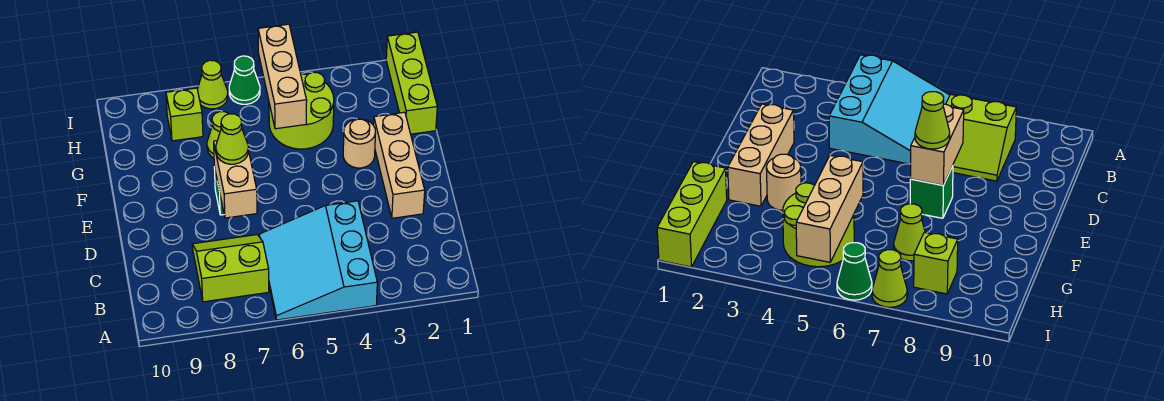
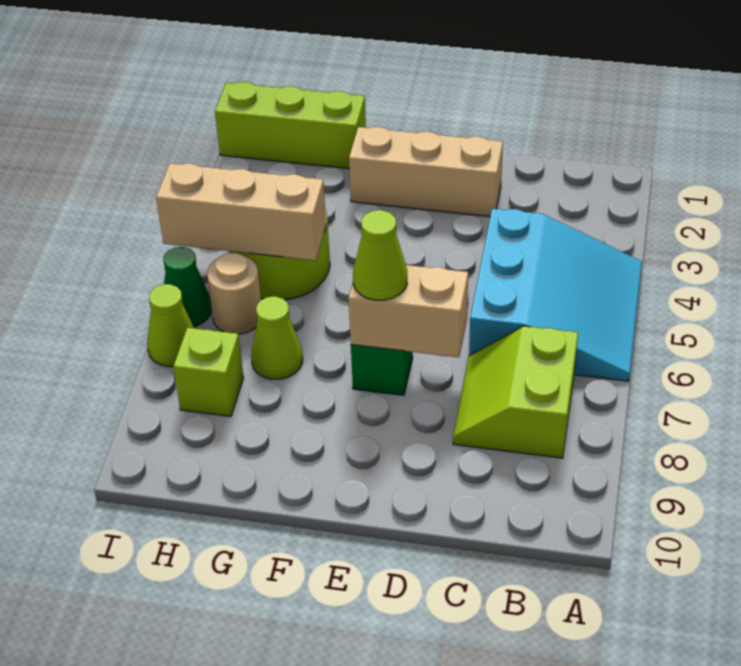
cyan 3x3 slope [259,201,377,320] -> cyan 3x3 slope turned to [469,209,642,381]
tan 1x1 round brick [343,119,375,168] -> tan 1x1 round brick moved to [207,253,261,334]

